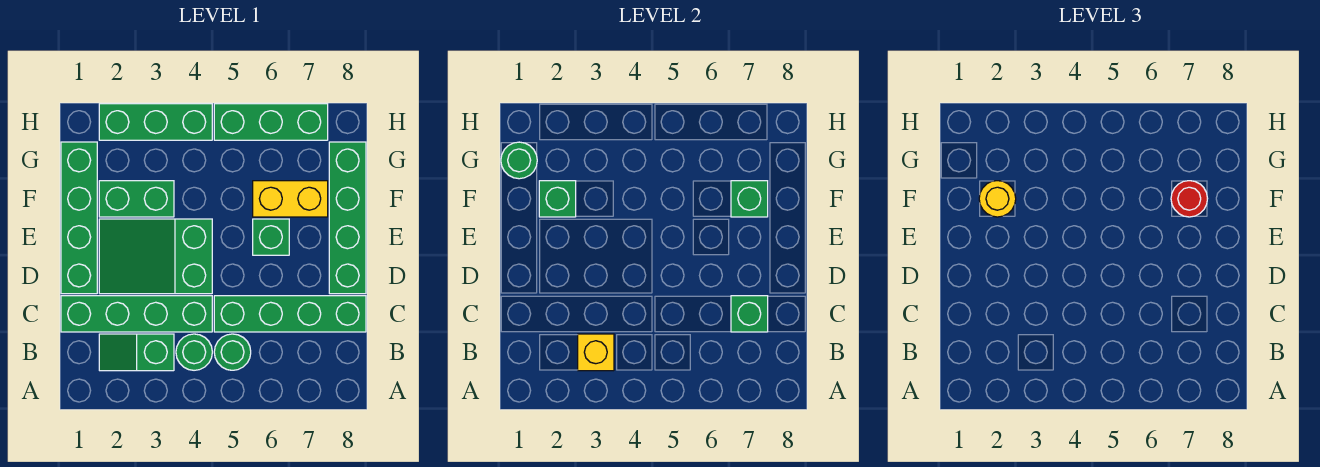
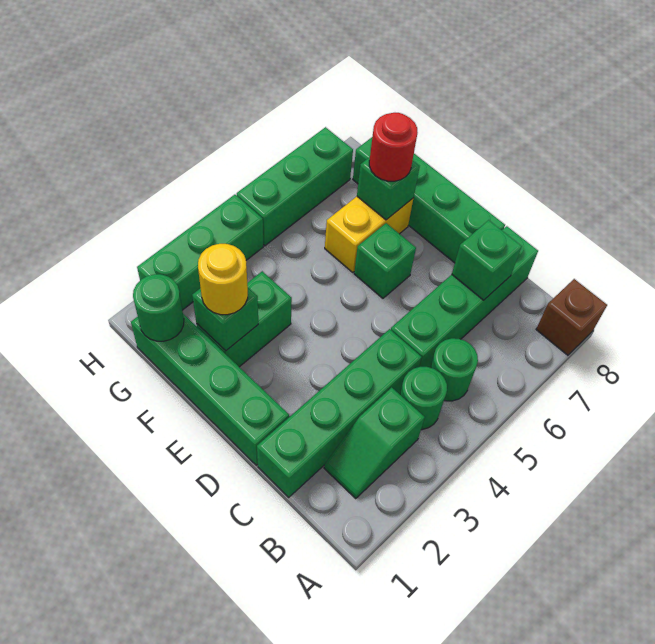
none -> brown 1x1 brick [536,279,607,355]
yellow 1x1 brick [578,334,614,371] -> none
green 2x3 slope [99,219,212,294] -> none

